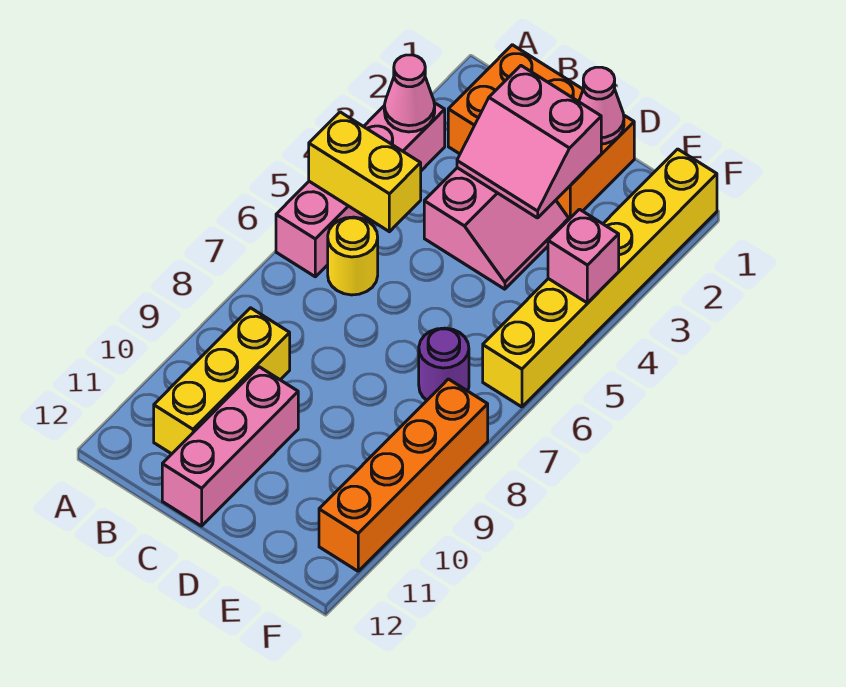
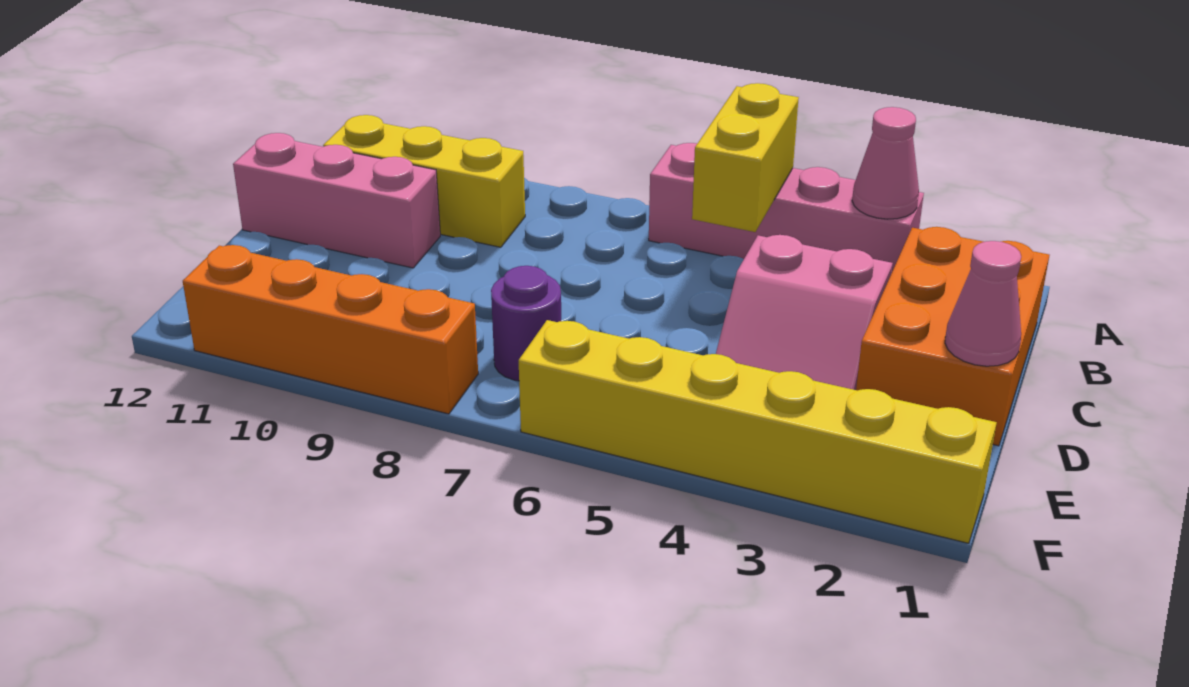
yellow 1x1 round brick [328,217,378,295] -> none
pink 2x2 slope [457,66,601,218] -> none
pink 1x1 brick [548,209,619,303] -> none

